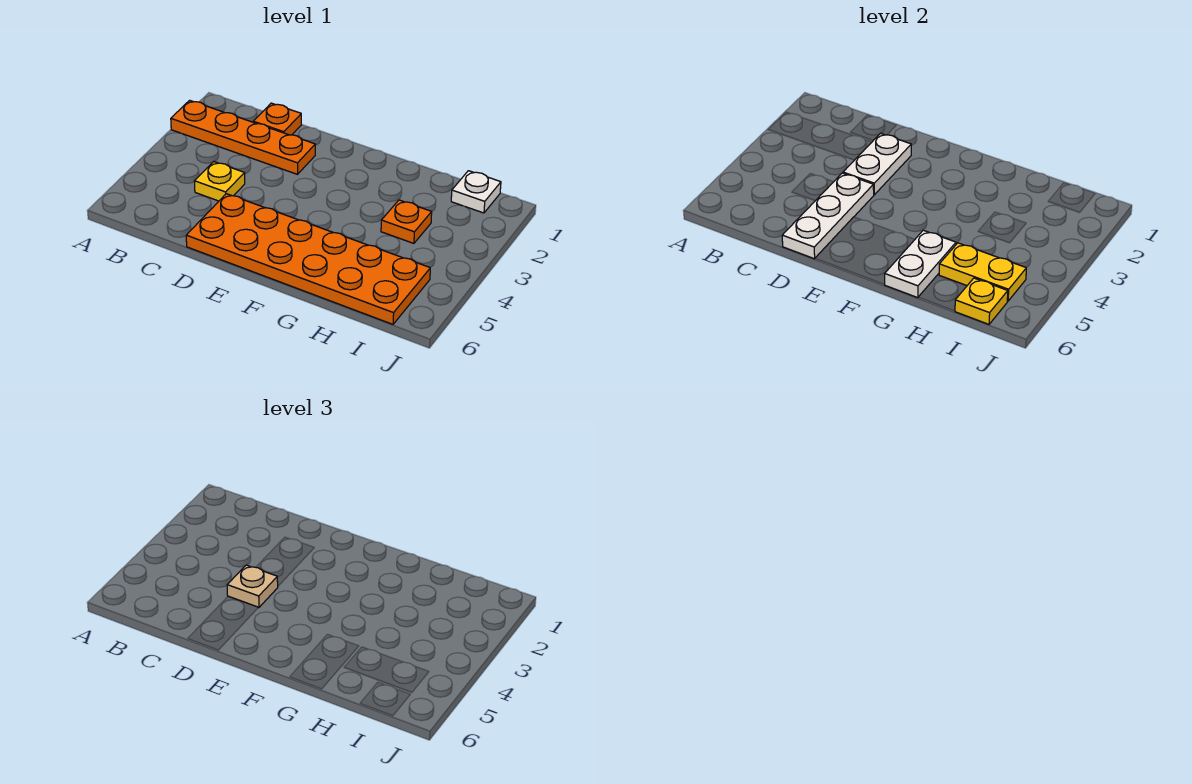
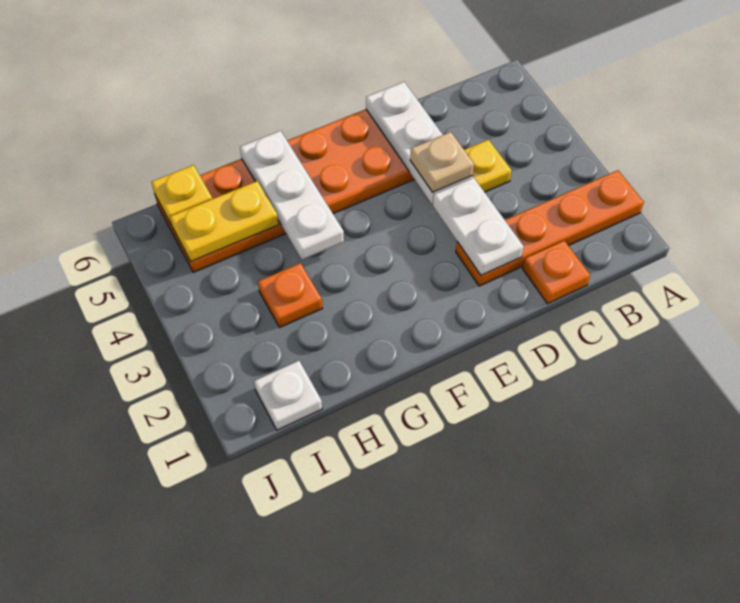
white 1x2 plate [884,230,956,298] -> white 1x3 plate [240,131,344,260]

